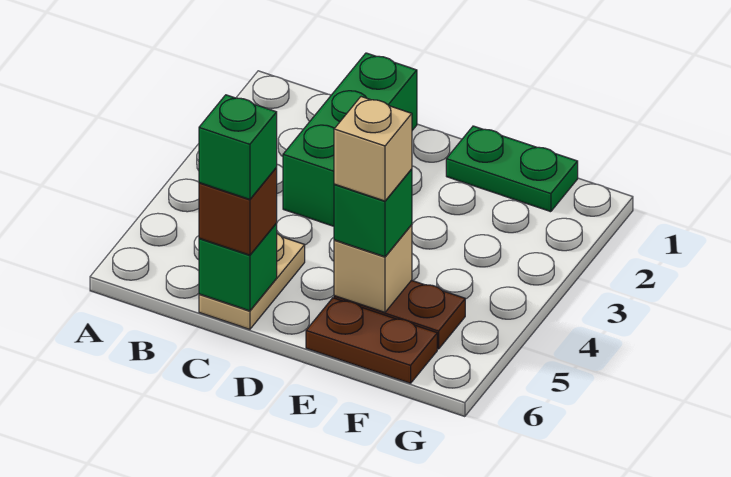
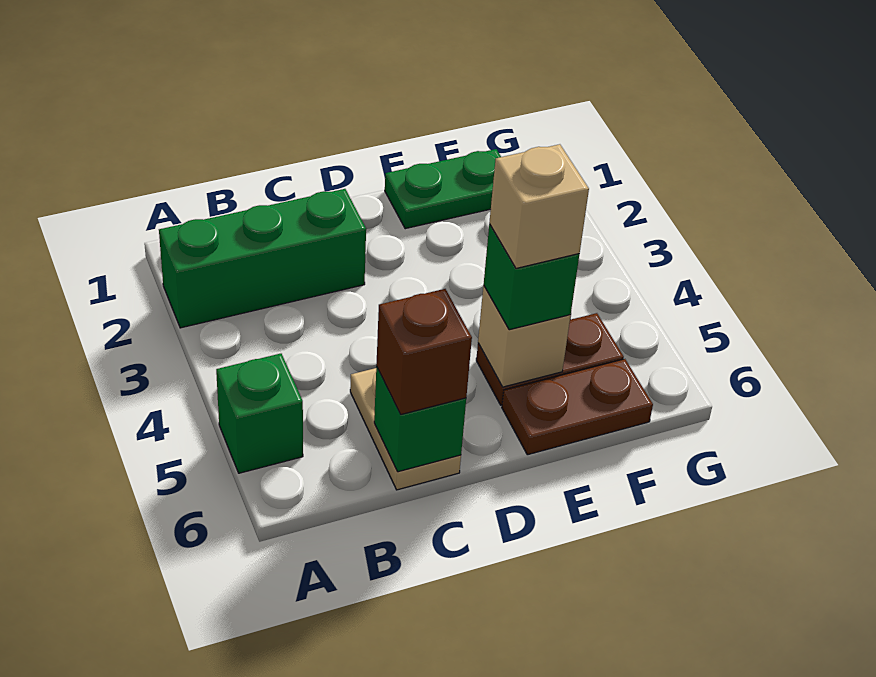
green 1x3 brick [283,53,417,226] -> green 1x3 brick turned to [159,189,366,328]
green 1x1 brick [199,95,277,199] -> green 1x1 brick moved to [216,354,303,473]

